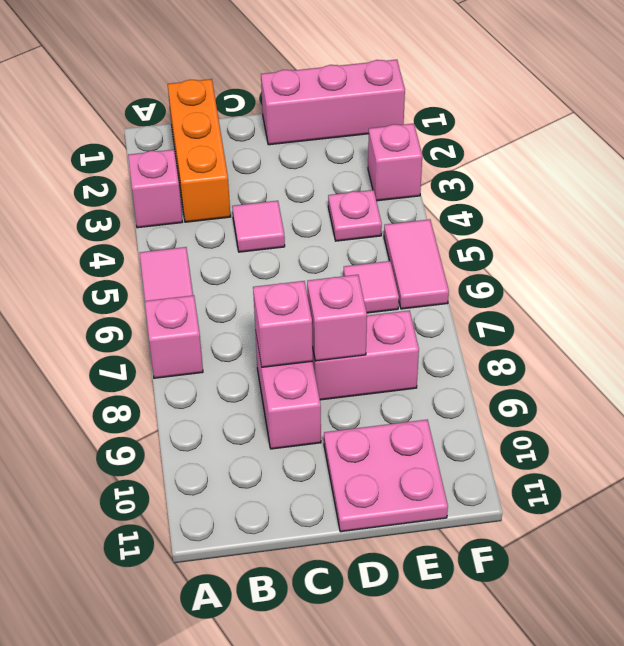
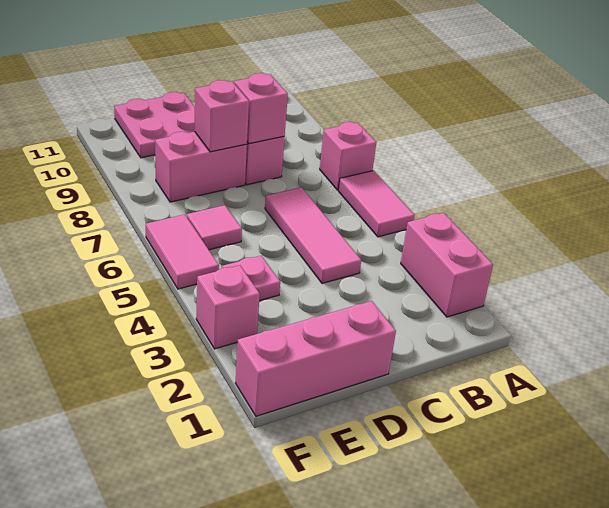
pink 1x1 brick [128,150,182,228] -> pink 1x2 brick [401,213,493,317]
orange 1x3 brick [168,79,231,222] -> none
pink 1x1 tile [232,201,285,252] -> pink 1x3 tile [265,187,361,283]

